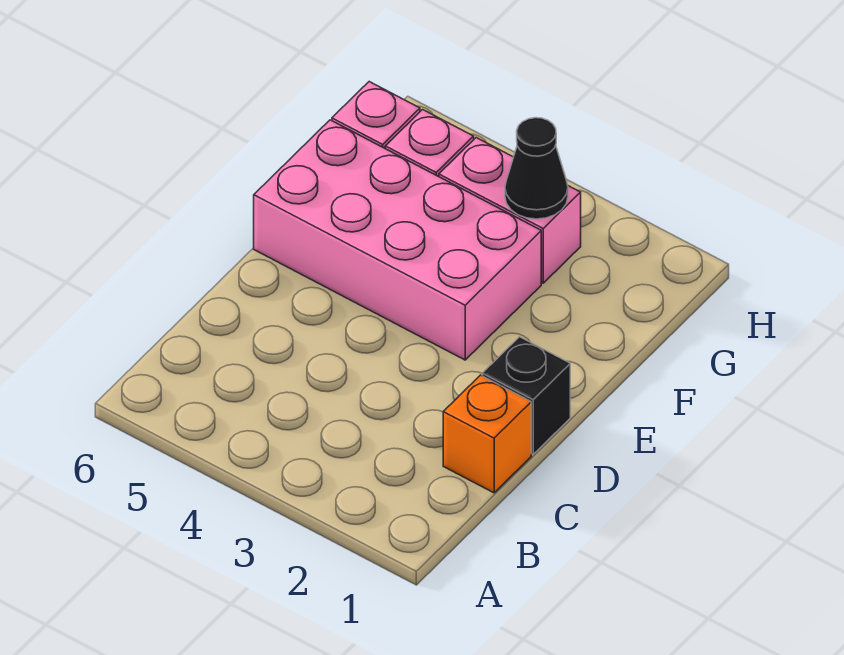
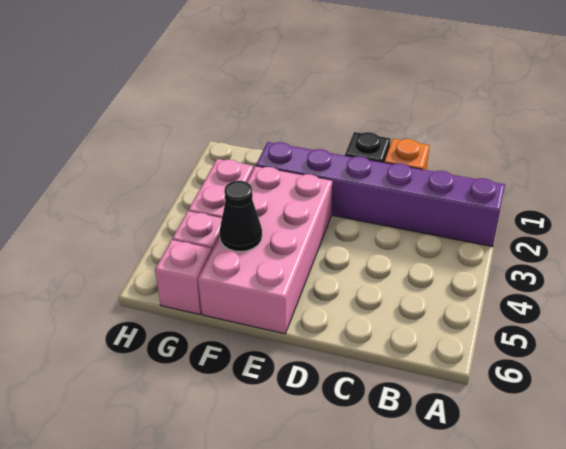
none -> purple 1x6 brick [256,142,505,247]
black 1x1 cone [505,118,568,219] -> black 1x1 cone moved to [219,181,262,252]

